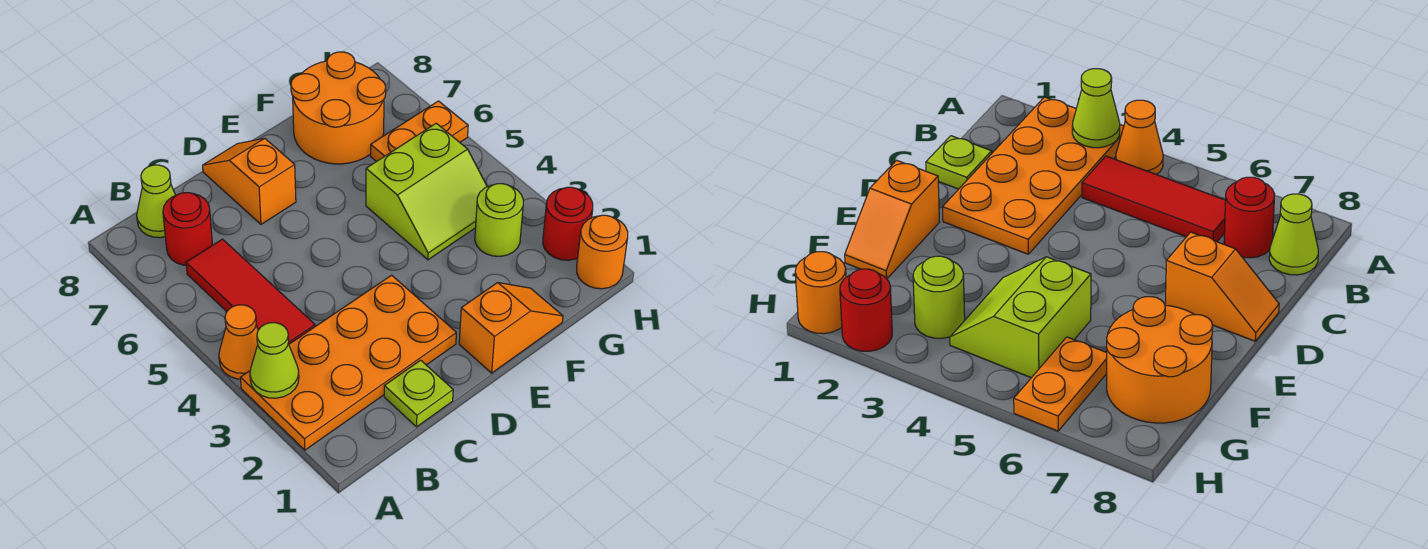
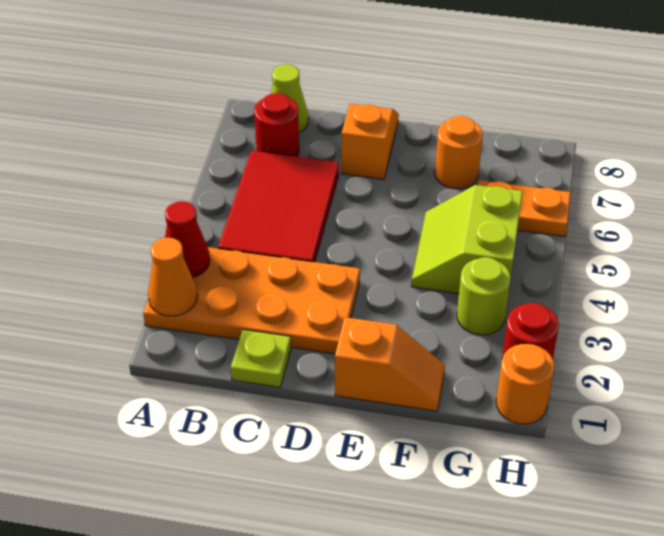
lime 1x1 cone [250,323,299,398] -> red 1x1 cone [165,201,210,278]
orange 1x1 cone [219,305,258,379] -> orange 1x1 cone moved to [148,238,197,316]
red 1x3 tile [186,239,315,344] -> red 2x3 tile [218,151,339,262]
lime 2x2 slope [366,123,487,260] -> lime 2x2 slope turned to [411,185,523,294]
orange 2x2 round brick [291,52,386,164] -> orange 1x1 round brick [435,116,483,189]

